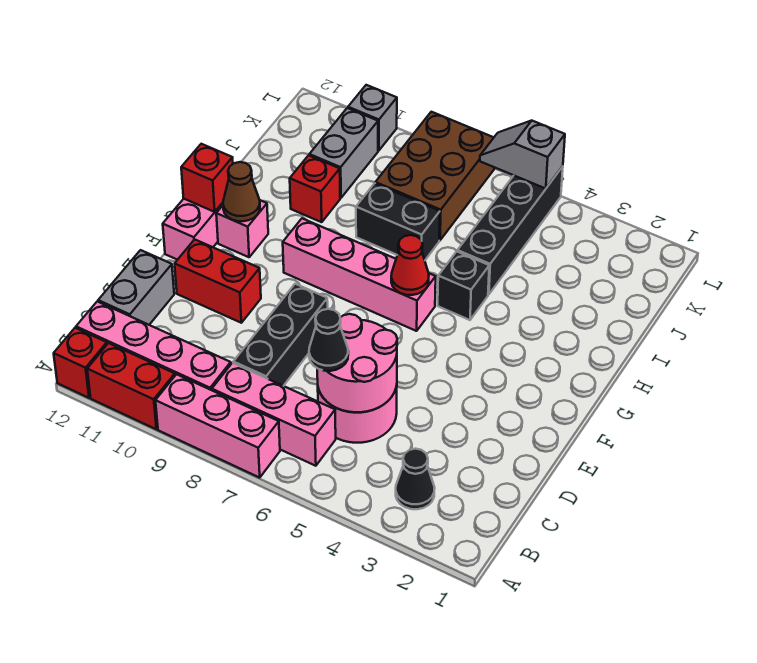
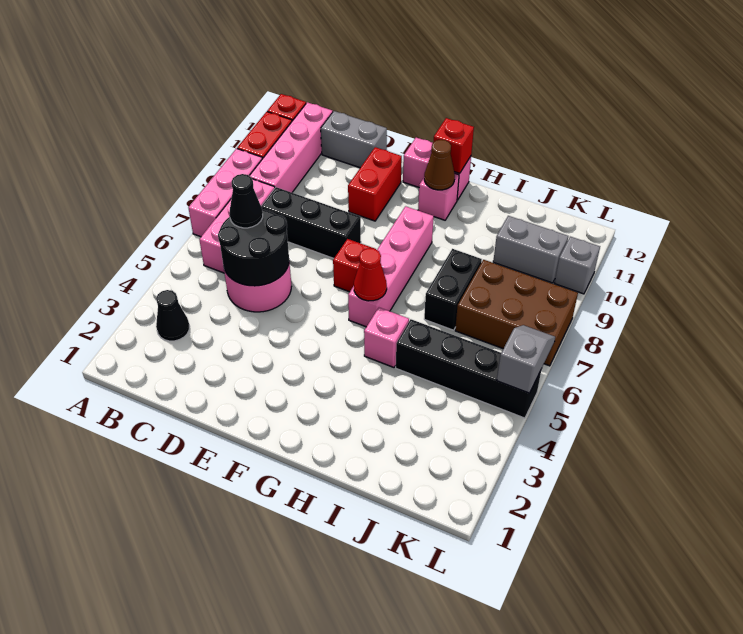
pink 2x2 round brick [317,314,397,412] -> black 2x2 round brick [218,210,289,286]
black 1x1 brick [438,251,489,320] -> pink 1x1 brick [364,308,409,367]
red 1x1 brick [290,155,340,222] -> red 1x1 brick moved to [333,239,375,292]

